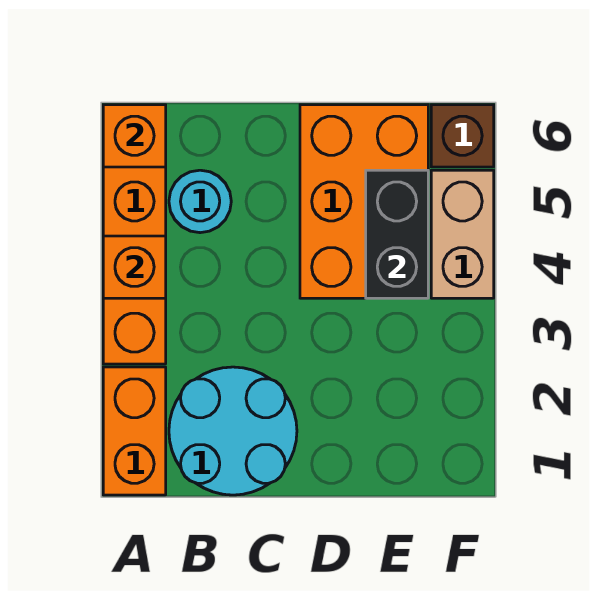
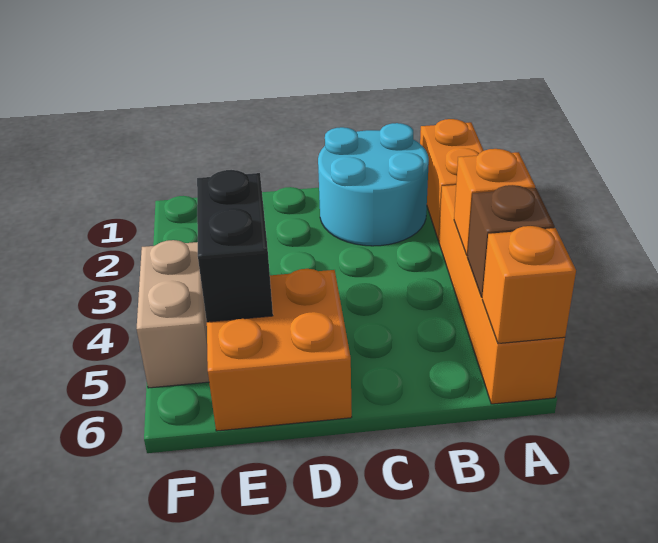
cyan 1x1 round brick [169,170,231,233] -> none
orange 2x3 brick [300,105,428,298] -> orange 2x2 brick [207,269,352,431]
brown 1x1 brick [431,105,494,167] -> brown 1x1 brick moved to [467,185,555,297]

